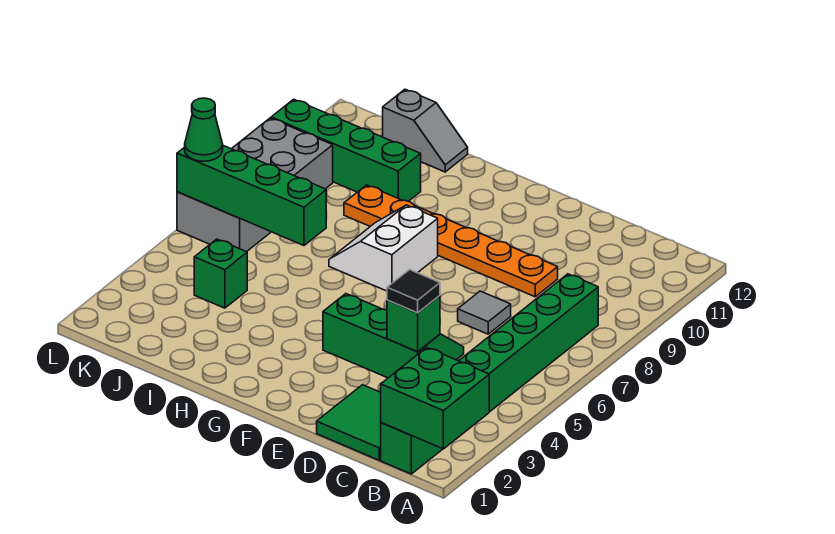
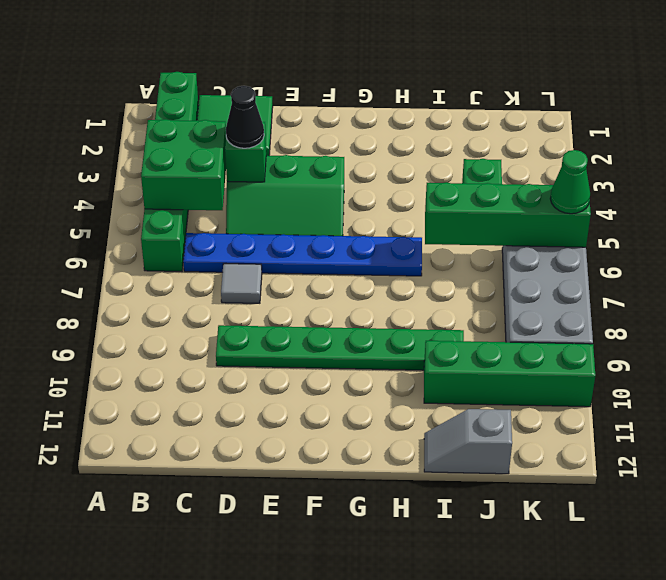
green 2x2 brick [381,348,489,449] -> green 2x2 brick moved to [141,119,226,210]
green 1x8 brick [381,274,598,474] -> green 1x6 brick [141,72,199,271]
none -> blue 1x6 plate [183,233,422,276]
black 1x1 tile [387,270,440,313] -> black 1x1 cone [226,86,264,148]
orange 1x6 plate [344,185,558,297] -> green 1x6 plate [216,325,464,370]
white 2x2 slope [329,205,438,291] -> none

